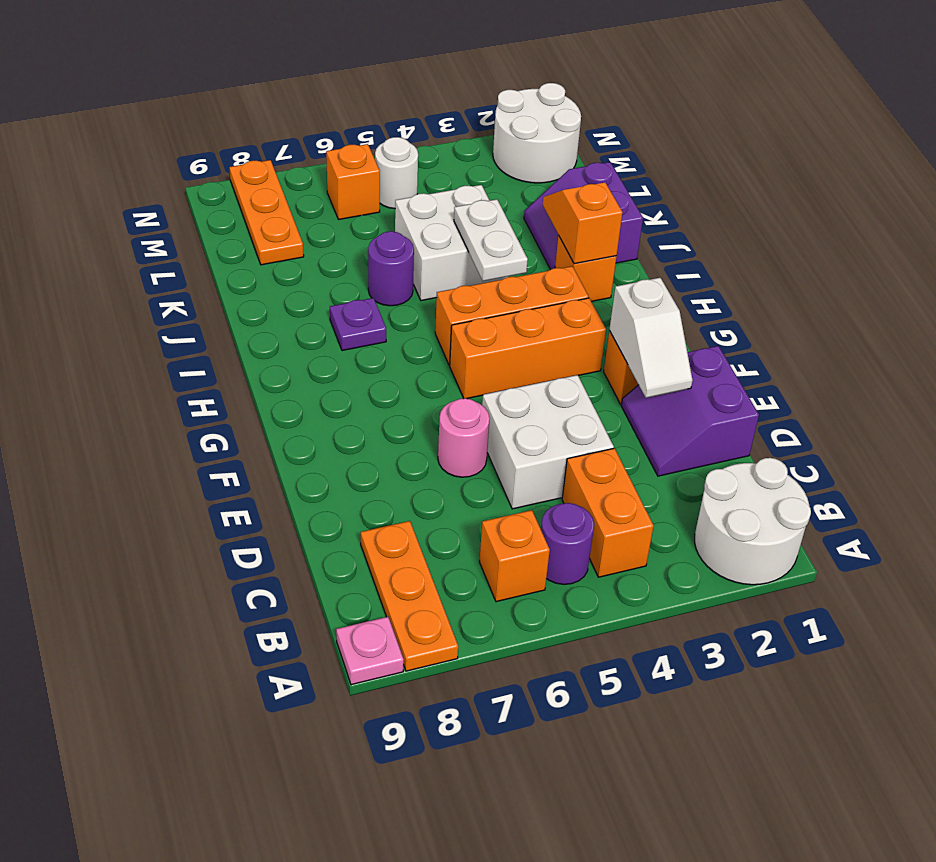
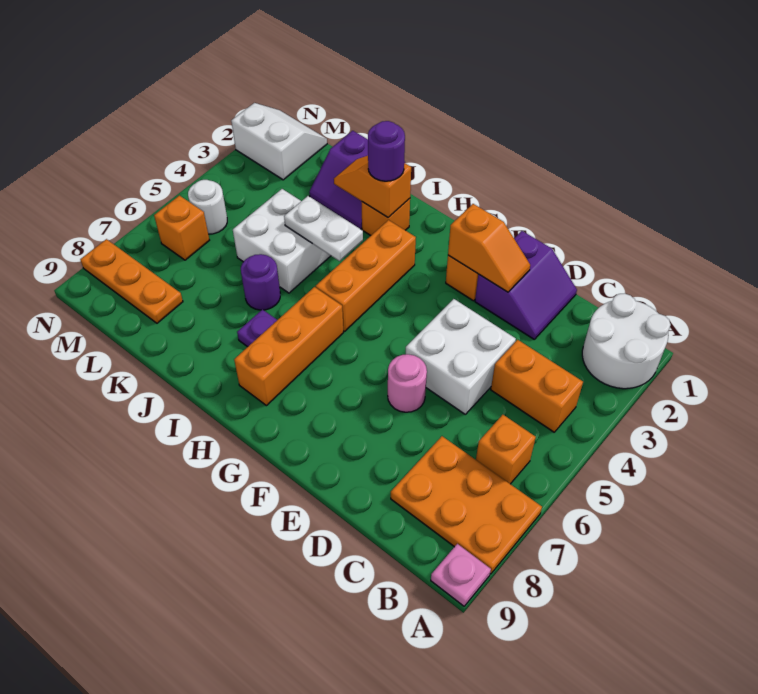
orange 1x3 plate [361,521,458,671] -> orange 2x3 plate [391,436,542,574]
purple 1x1 round brick [541,503,594,584] -> purple 1x1 round brick moved to [368,121,405,181]
purple 2x2 slope [621,346,759,476] -> purple 2x2 slope turned to [475,231,577,339]
white 1x2 slope [609,278,693,398] -> orange 1x2 slope [448,204,530,292]
orange 1x3 brick [450,298,606,399] -> orange 1x3 brick moved to [234,287,343,406]
white 2x2 round brick [493,83,581,183] -> white 2x2 slope [231,103,327,180]

